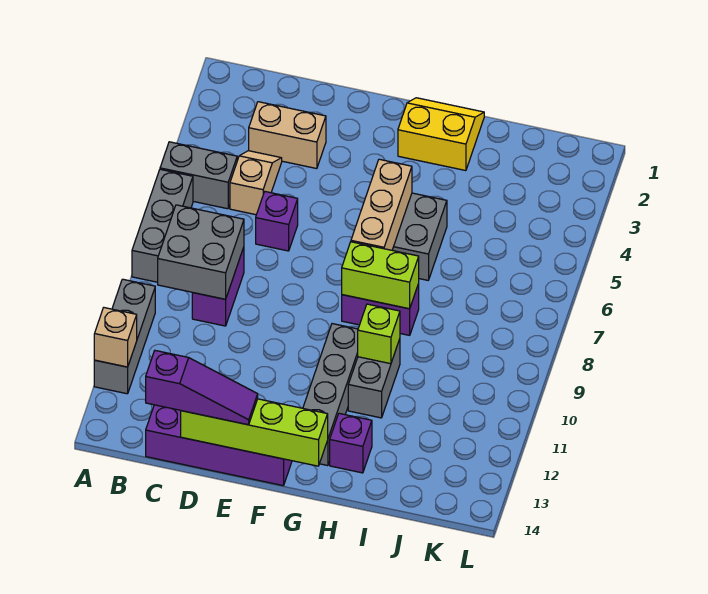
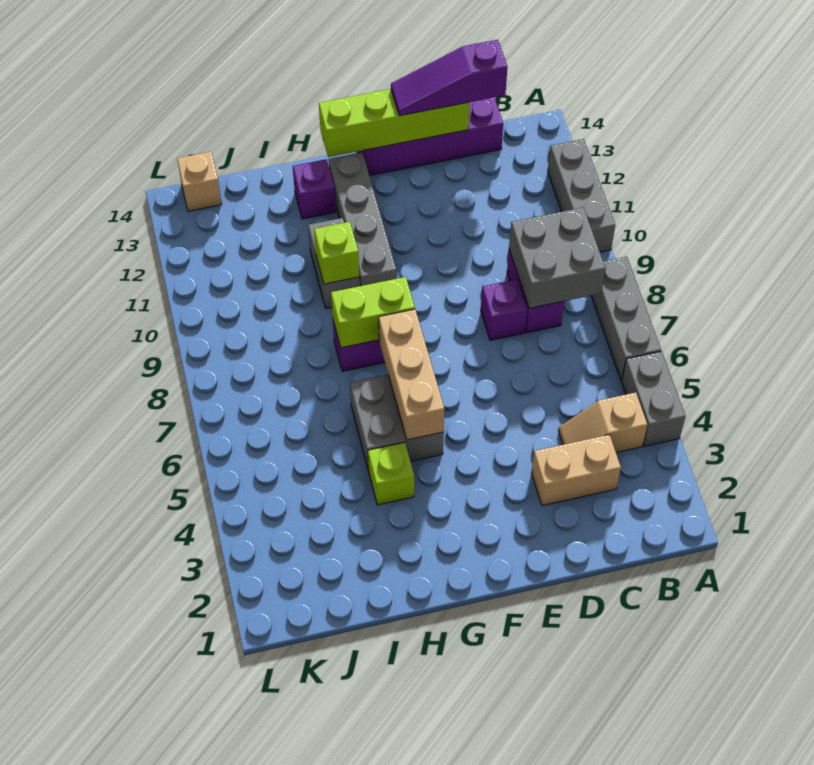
grey 1x2 brick [160,142,237,209] -> grey 1x2 brick turned to [622,351,686,446]
tan 1x1 brick [94,308,137,367] -> tan 1x1 brick moved to [177,152,222,211]
tan 1x2 slope [230,151,282,215] -> tan 1x2 slope turned to [558,393,647,453]
purple 1x1 brick [256,192,298,251] -> purple 1x1 brick moved to [481,279,527,340]
yellow 2x2 slope [398,98,484,171] -> none
none -> lime 1x1 brick [368,442,414,505]

